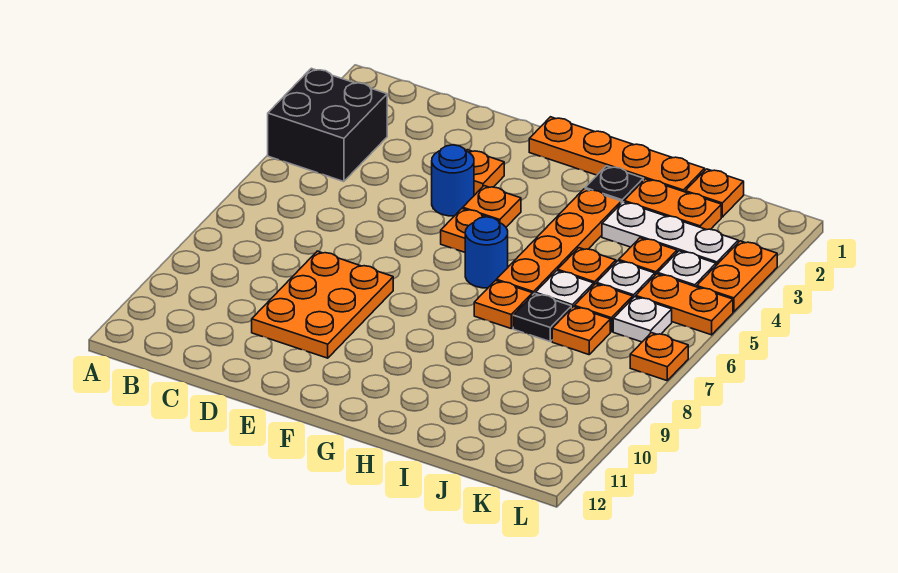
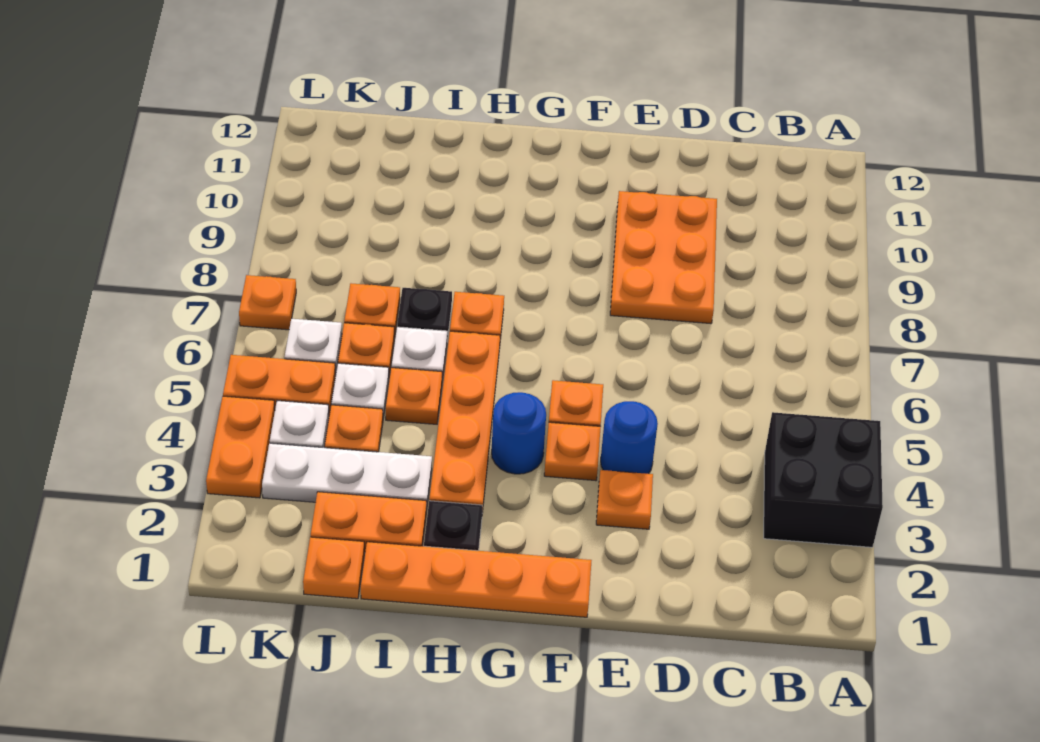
blue 1x1 round brick [465,217,508,288] -> blue 1x1 round brick moved to [492,392,546,474]

